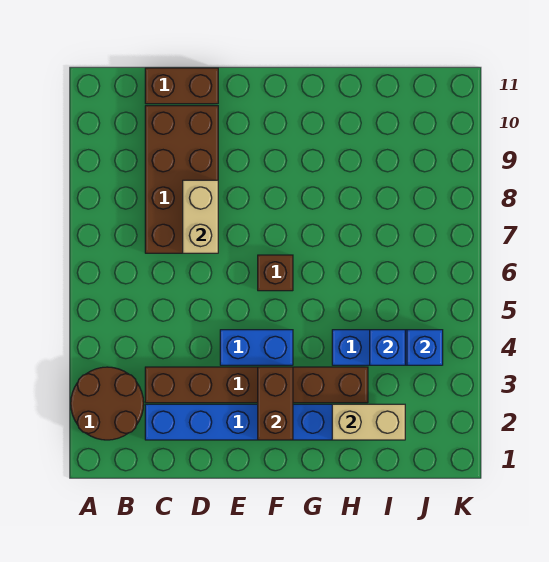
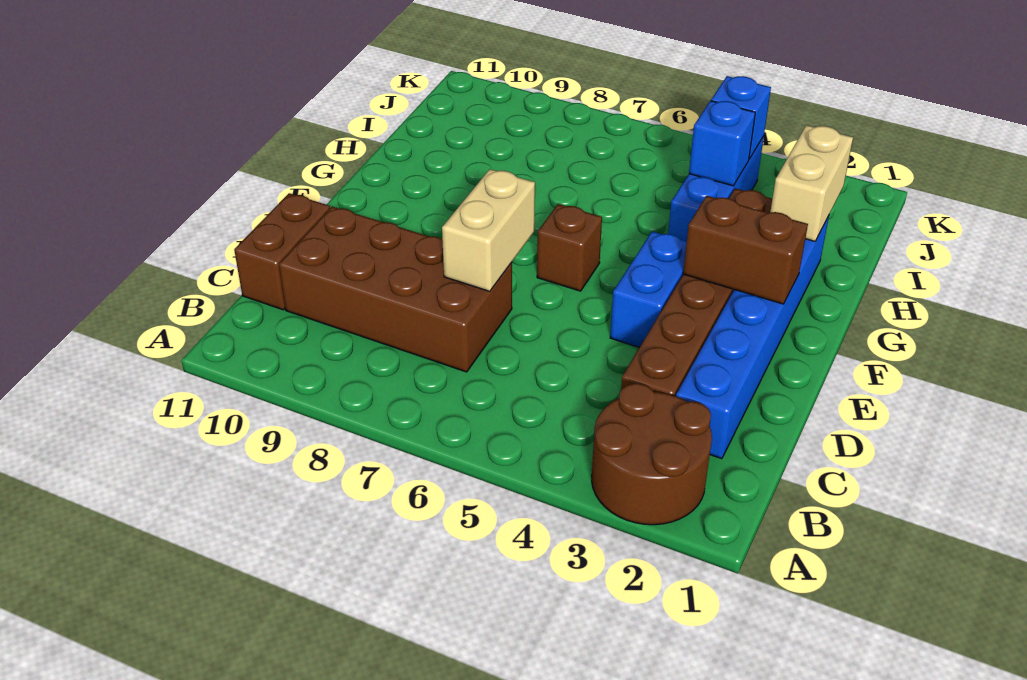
tan 1x2 brick [183,180,218,253] -> tan 1x2 brick turned to [442,169,535,291]

